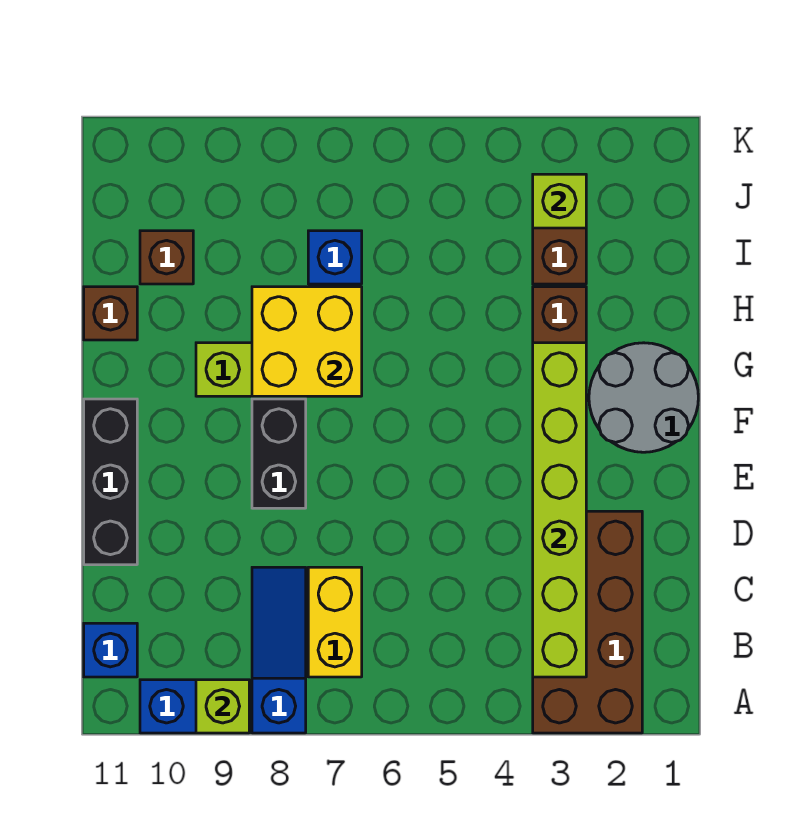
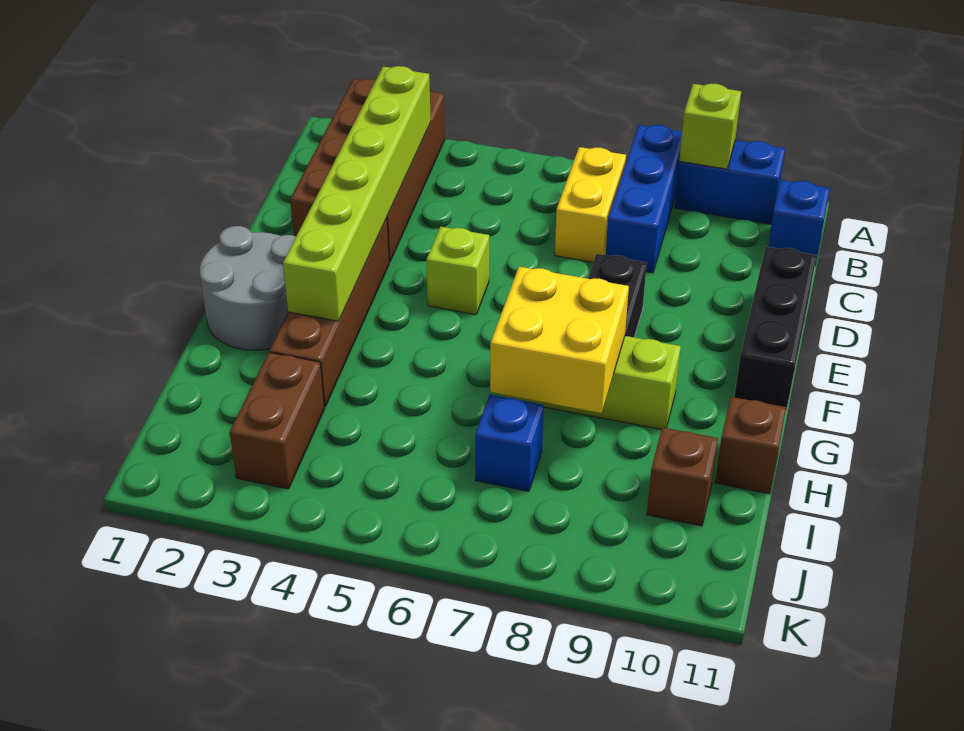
blue 1x3 slope [252,567,306,733] -> blue 1x3 brick [606,125,682,273]
lime 1x1 brick [533,174,586,228] -> lime 1x1 brick moved to [426,227,489,315]

